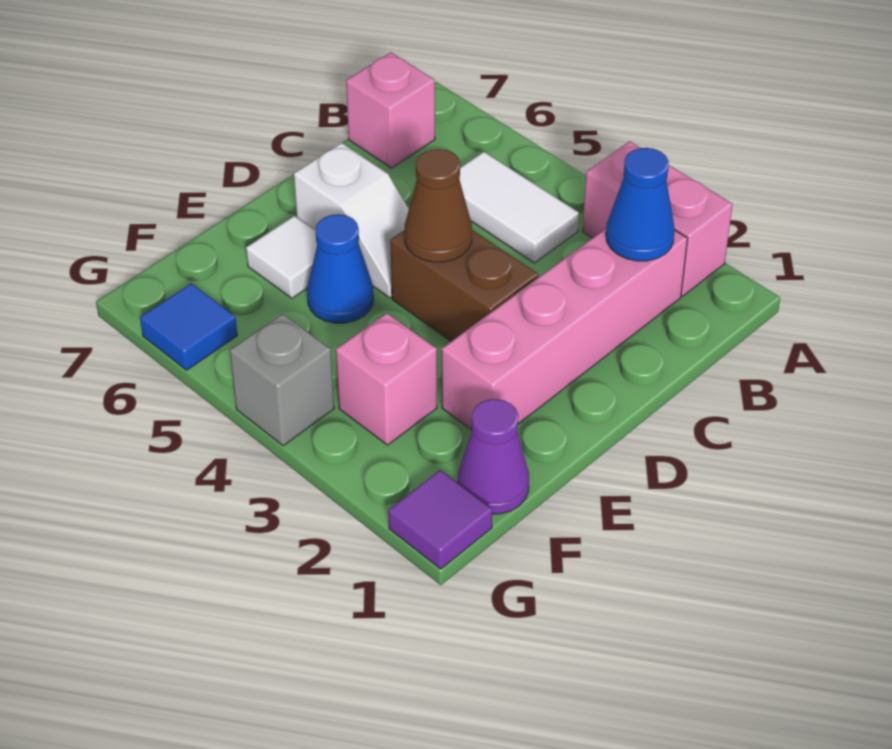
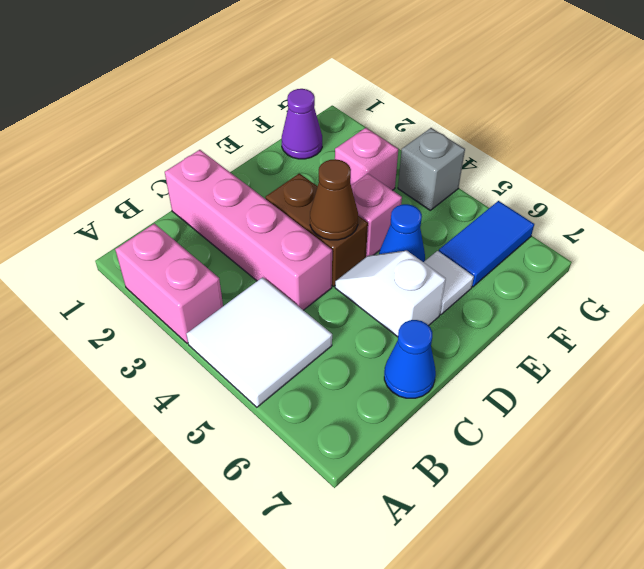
pink 1x4 brick [442,228,687,430] -> pink 1x4 brick turned to [165,150,332,310]
blue 1x1 cone [606,148,675,261] -> blue 1x1 cone moved to [384,320,436,398]
white 1x2 tile [459,152,579,263] -> white 2x2 tile [187,277,332,407]
pink 1x1 brick [346,52,435,168] -> pink 1x1 brick moved to [351,173,402,257]
purple 1x1 tile [388,470,492,569] -> none
blue 1x1 tile [140,283,237,370] -> blue 1x2 tile [439,201,534,287]

